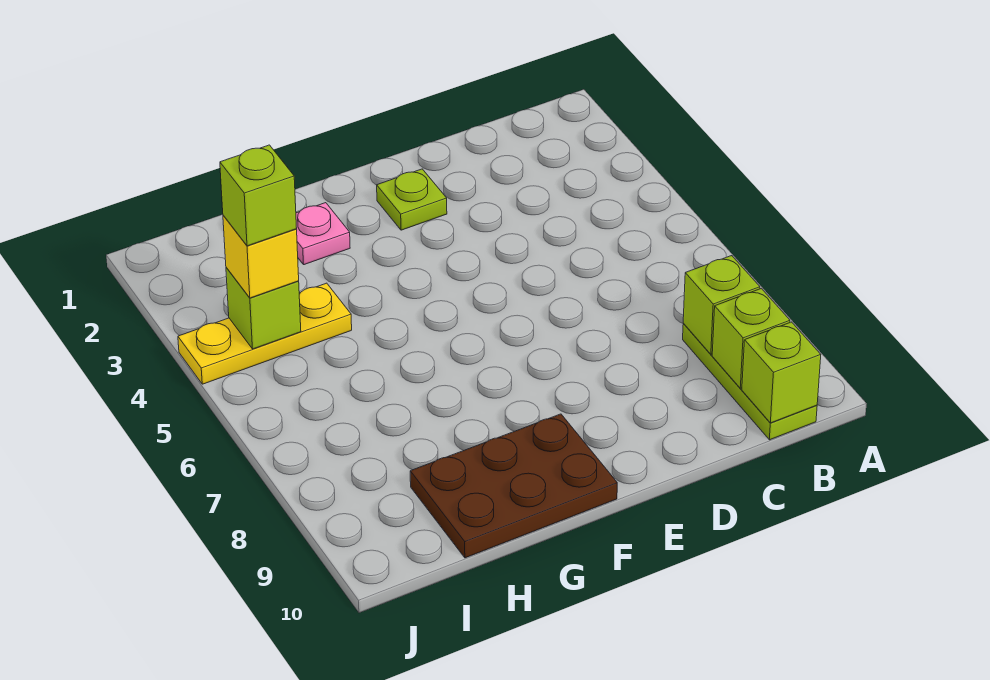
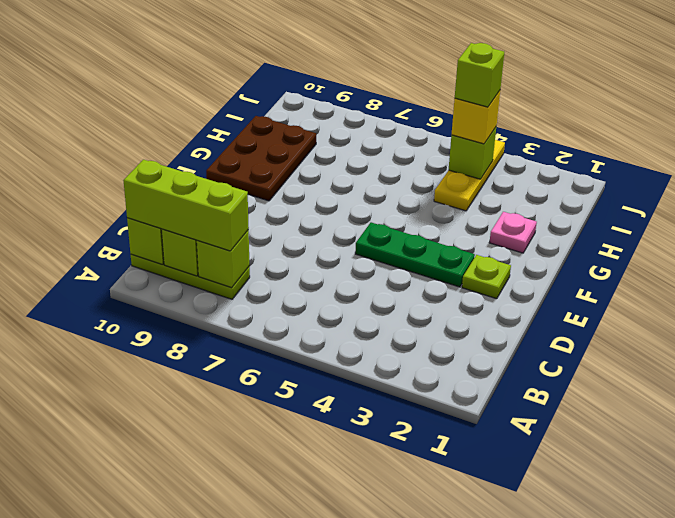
none -> lime 1x3 brick [123,160,249,251]
none -> green 1x3 plate [355,222,475,287]

